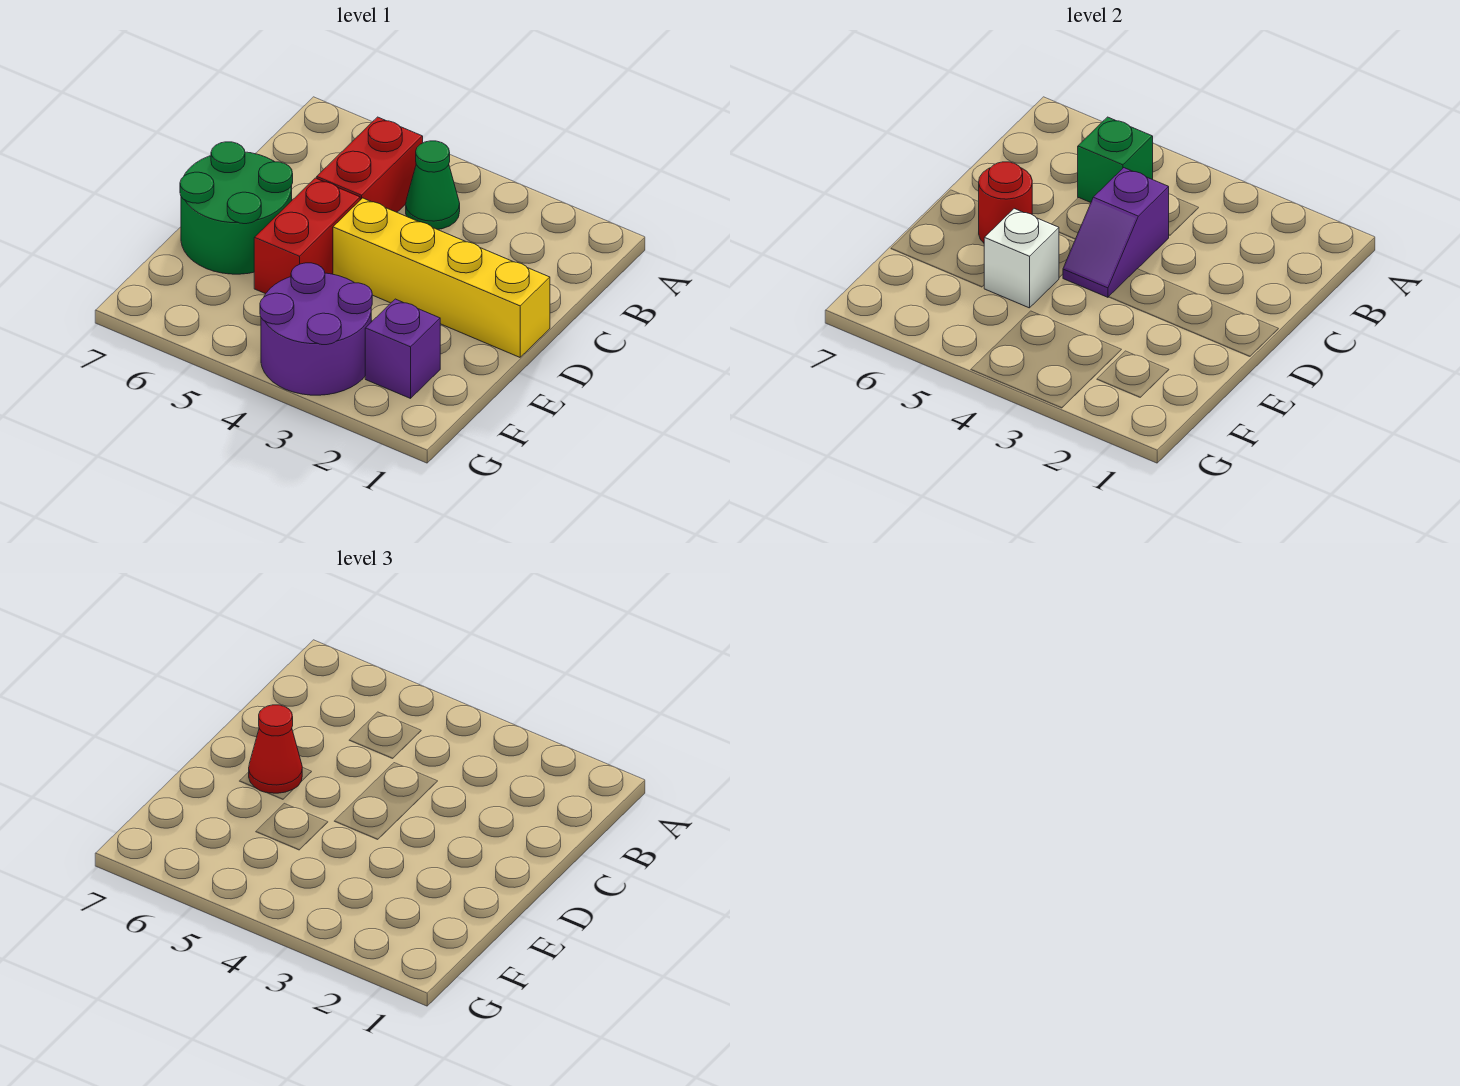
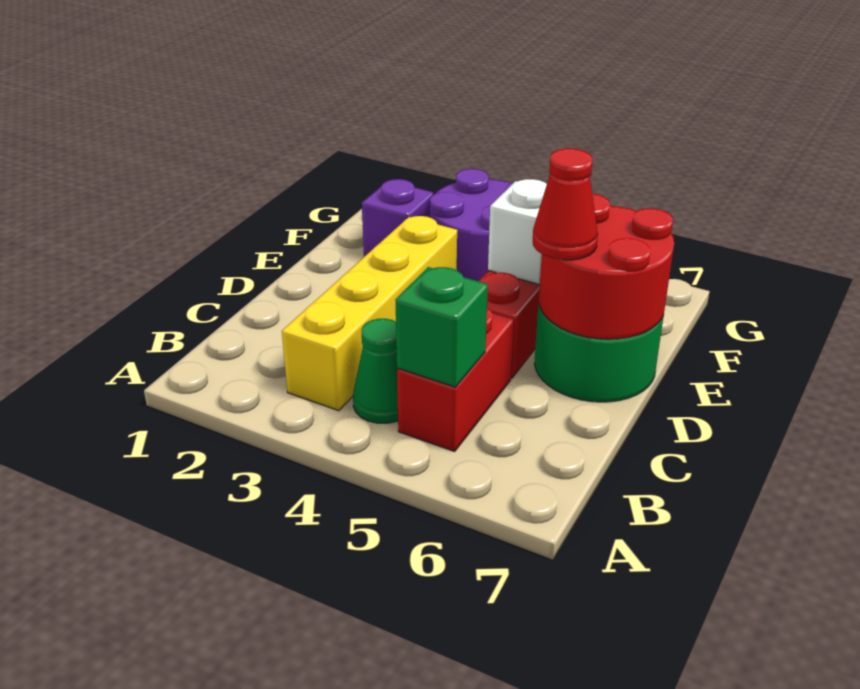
purple 1x2 slope [1063,168,1169,297] -> none
yellow 1x4 brick [333,198,550,357] -> yellow 1x4 brick turned to [282,216,457,411]
red 1x1 round brick [979,162,1032,243] -> red 2x2 round brick [539,194,674,339]

